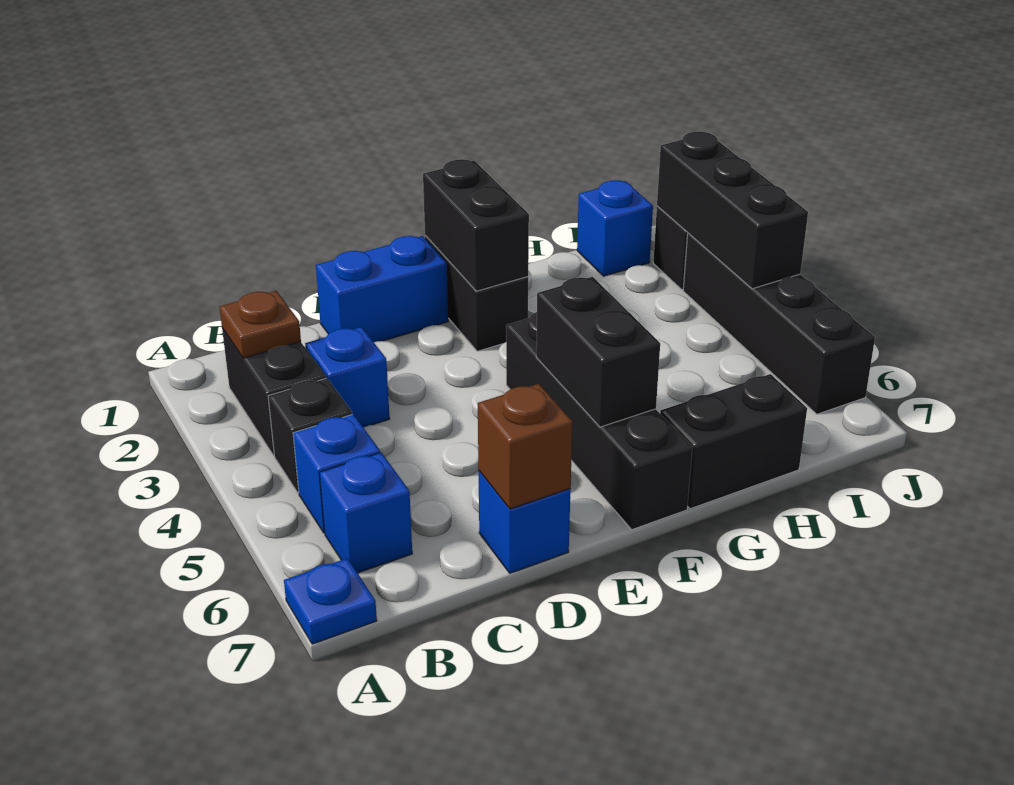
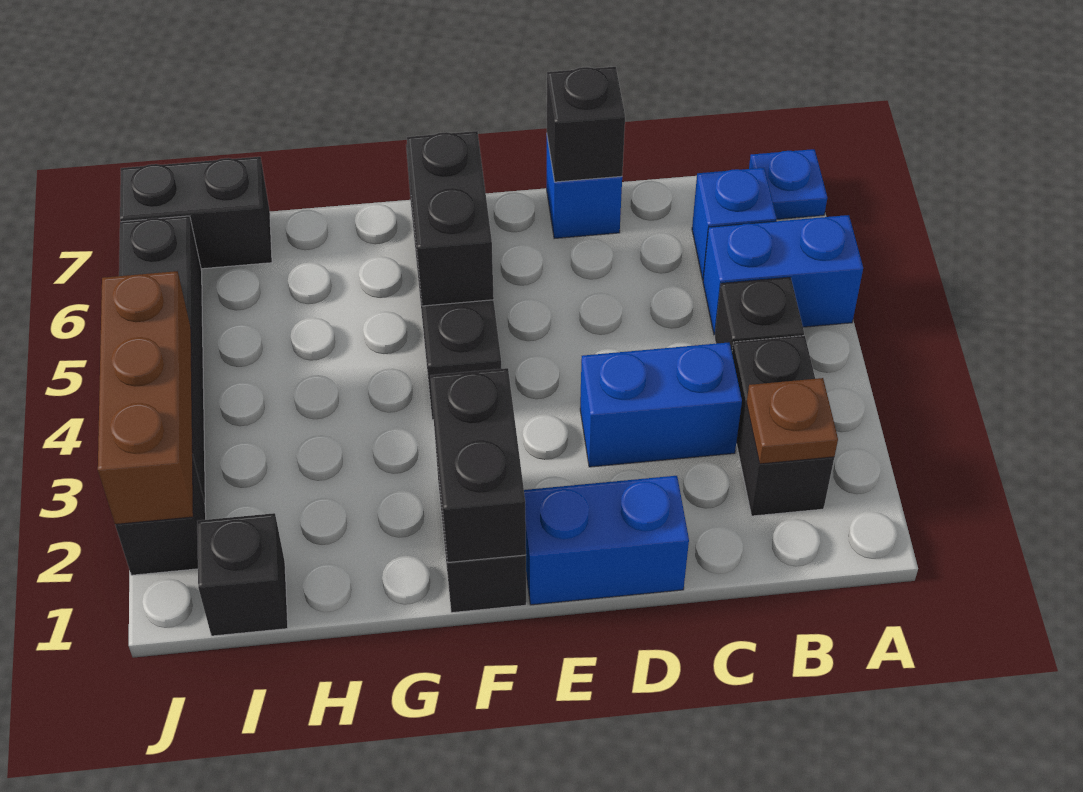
blue 1x1 brick [293,414,380,533] -> blue 1x2 brick [703,215,863,335]
blue 1x1 brick [305,327,390,427] -> blue 1x2 brick [580,342,742,467]
brown 1x1 brick [478,384,573,509] -> black 1x1 brick [547,67,625,182]
black 1x2 brick [660,374,807,509] -> black 1x2 brick moved to [120,157,272,269]
blue 1x1 brick [577,180,653,276] -> black 1x1 brick [197,513,288,636]
black 1x3 brick [657,131,808,289] -> brown 1x3 brick [98,271,193,524]

